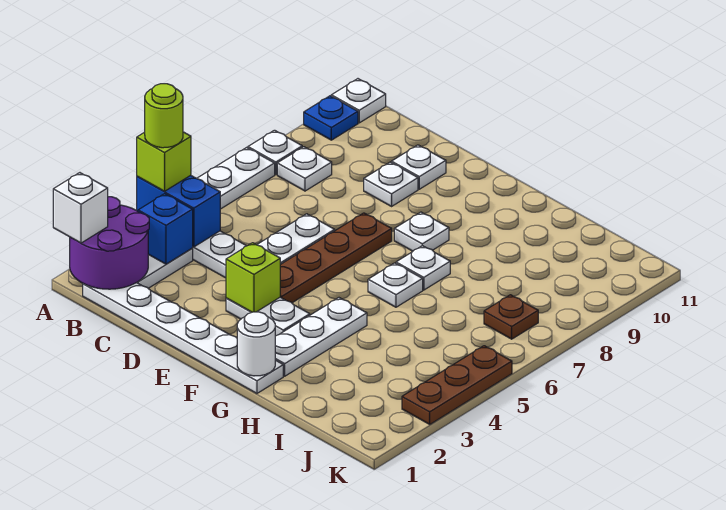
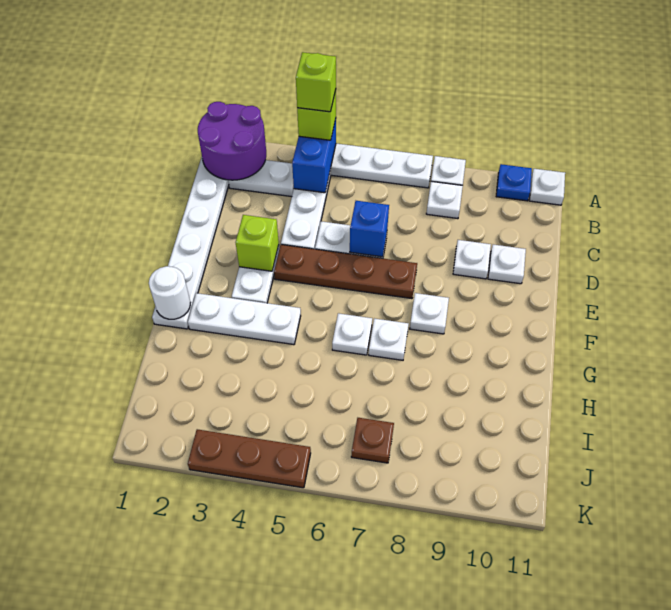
white 1x1 brick [53,173,108,243] -> none
lime 1x1 round brick [145,84,183,148] -> lime 1x1 brick [296,52,336,112]
blue 1x1 brick [138,194,193,264] -> blue 1x1 brick moved to [350,201,389,257]

